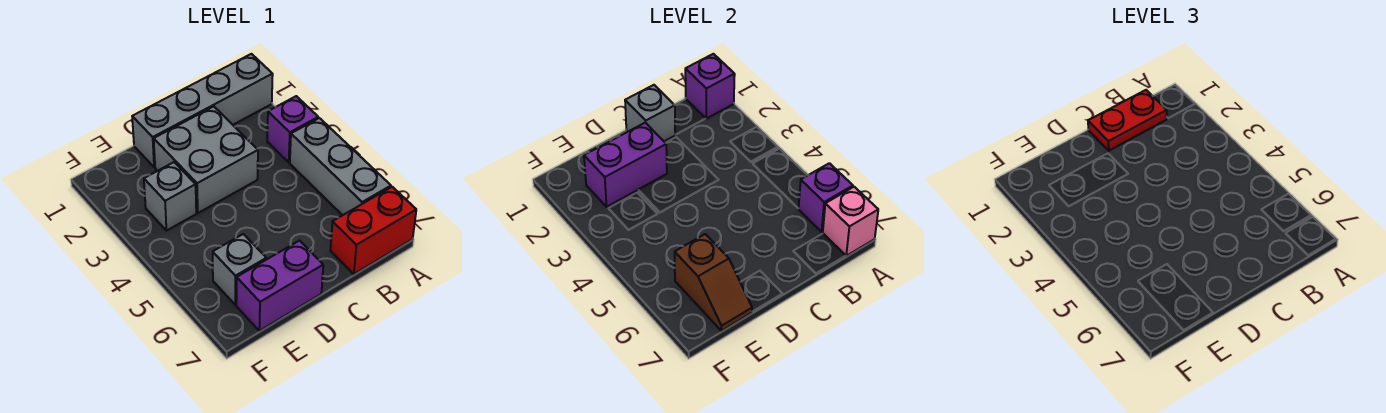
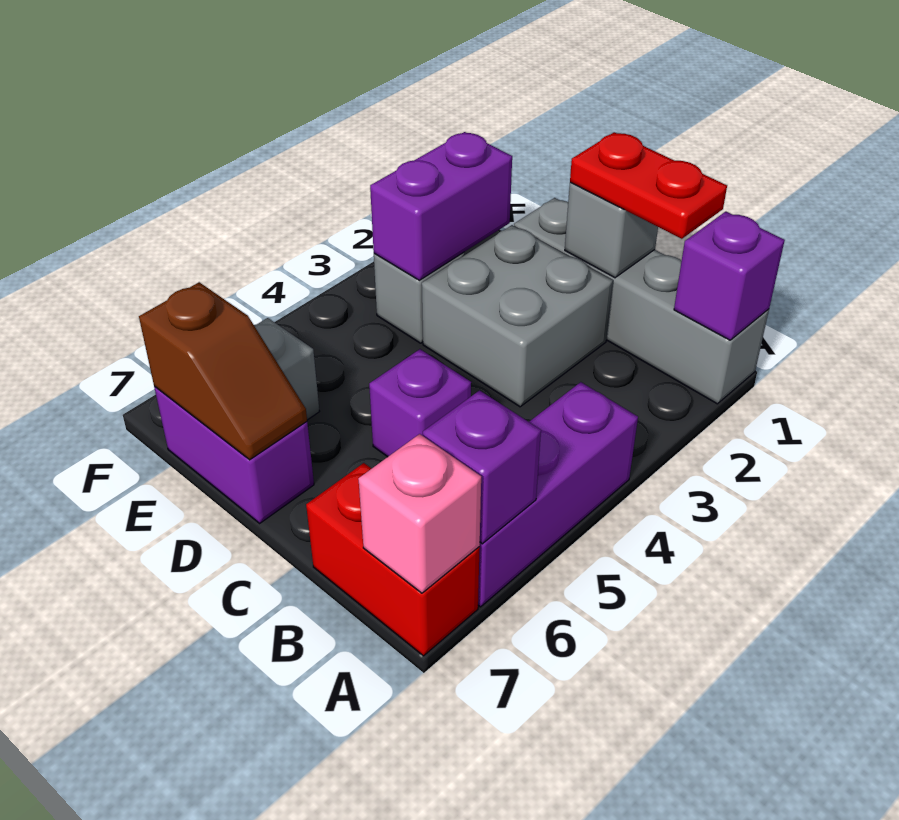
purple 1x1 brick [267,96,318,162] -> purple 1x1 brick moved to [369,349,471,457]
grey 1x3 brick [290,118,391,215] -> purple 1x3 brick [478,382,638,607]
purple 1x2 brick [584,123,667,207] -> purple 1x2 brick turned to [370,132,512,280]
brown 1x2 slope [675,234,752,331] -> brown 1x2 slope turned to [139,282,307,460]

